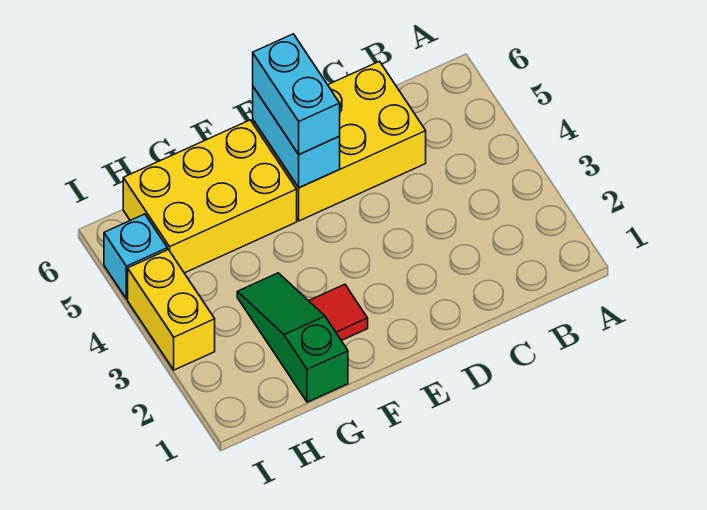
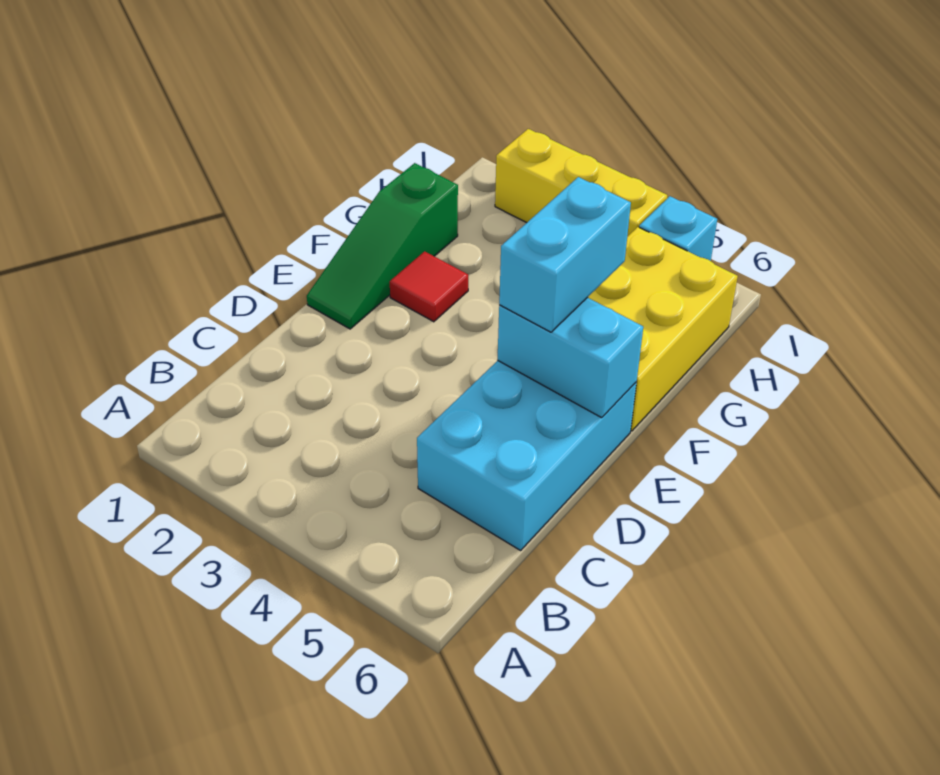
yellow 2x3 brick [253,61,426,221] -> cyan 2x3 brick [417,361,637,550]
cyan 1x2 brick [253,34,340,154] -> cyan 1x2 brick turned to [499,177,631,332]
green 1x3 slope [237,273,348,402] -> green 1x3 slope turned to [307,163,458,329]
yellow 1x2 brick [128,250,215,370] -> yellow 1x3 brick [495,129,667,237]

